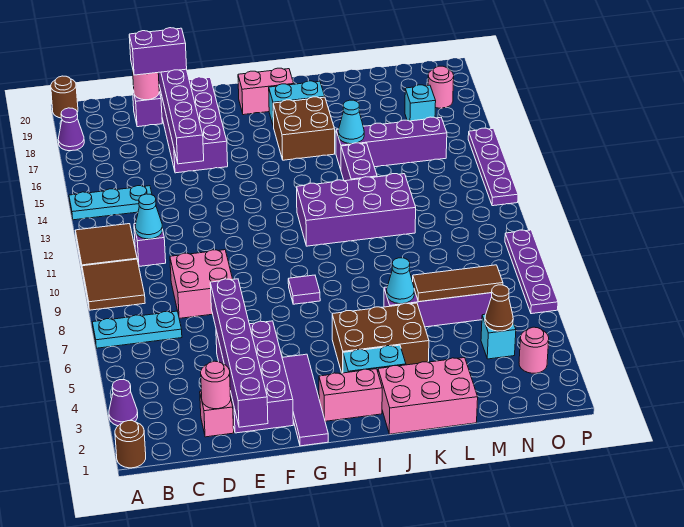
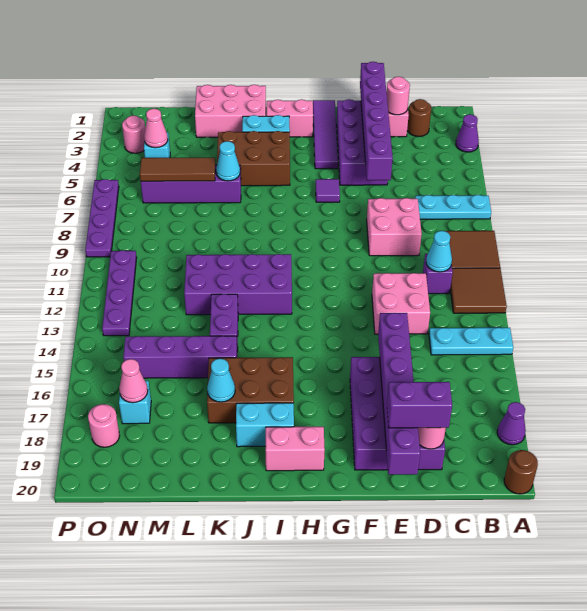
brown 1x1 round brick [115,421,146,468] -> brown 1x1 round brick moved to [407,99,431,137]
none -> pink 2x2 brick [372,273,430,334]
purple 1x1 tile [288,275,320,304] -> purple 1x1 tile moved to [316,179,340,202]
brown 2x2 brick [273,97,335,160] -> brown 2x3 brick [207,357,294,423]
cyan 1x1 cone [338,100,364,144] -> cyan 1x1 cone moved to [207,359,235,402]
brown 1x1 cone [485,285,513,331] -> pink 1x1 cone [144,109,168,148]
none -> pink 1x1 cone [119,359,148,403]
purple 1x4 plate [468,128,518,206] -> purple 1x4 plate moved to [102,250,137,336]

